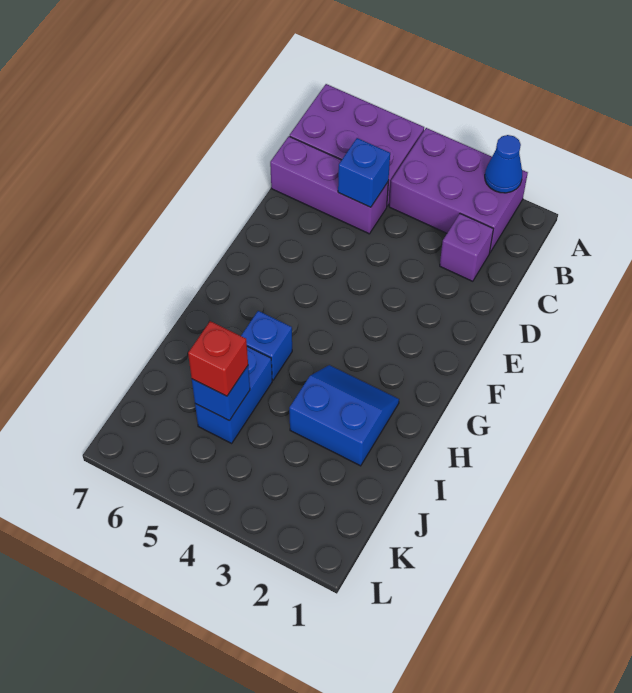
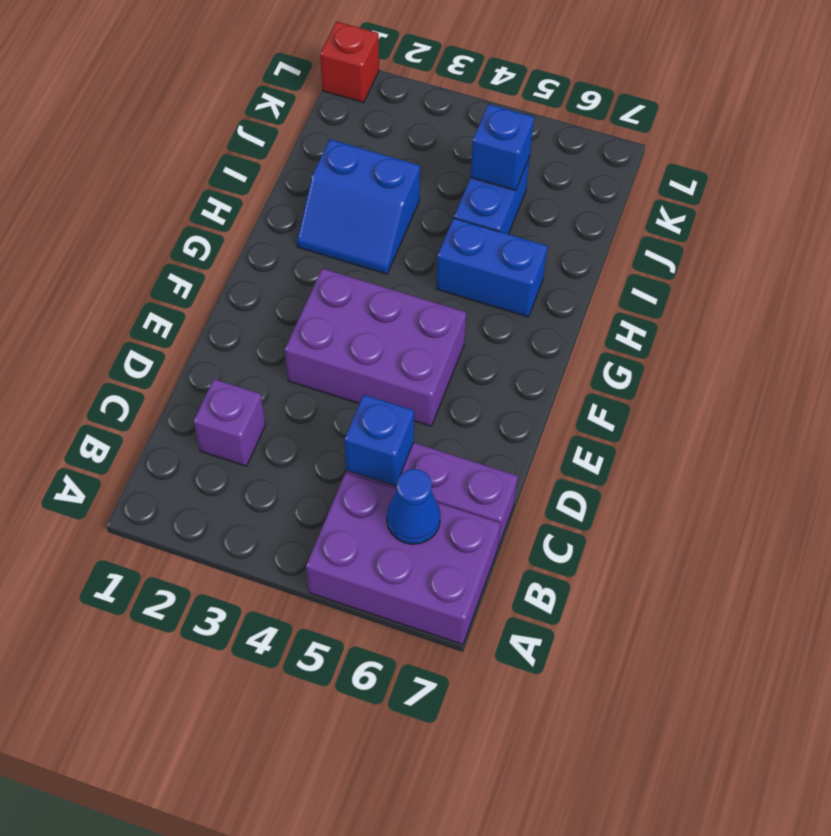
purple 2x3 brick [389,128,528,252] -> purple 2x3 brick moved to [285,268,466,426]
blue 1x1 cone [485,135,522,193] -> blue 1x1 cone moved to [387,469,441,544]
blue 1x1 brick [241,311,292,380] -> blue 1x2 brick [436,218,548,317]
red 1x1 brick [188,321,248,396] -> red 1x1 brick moved to [320,21,379,103]

